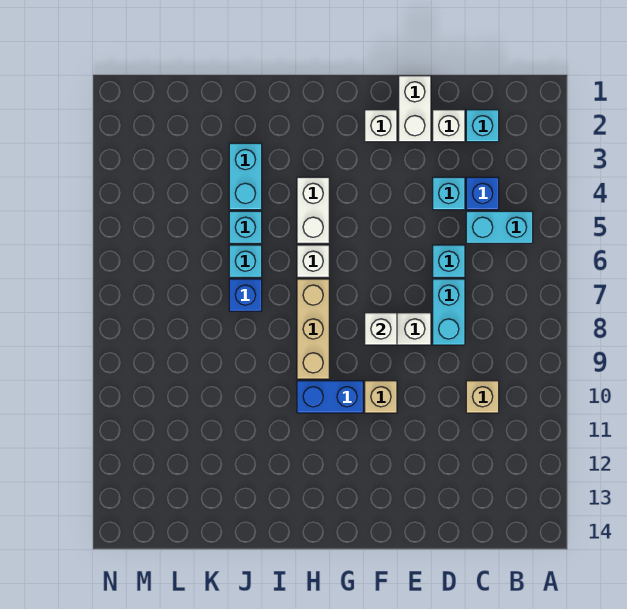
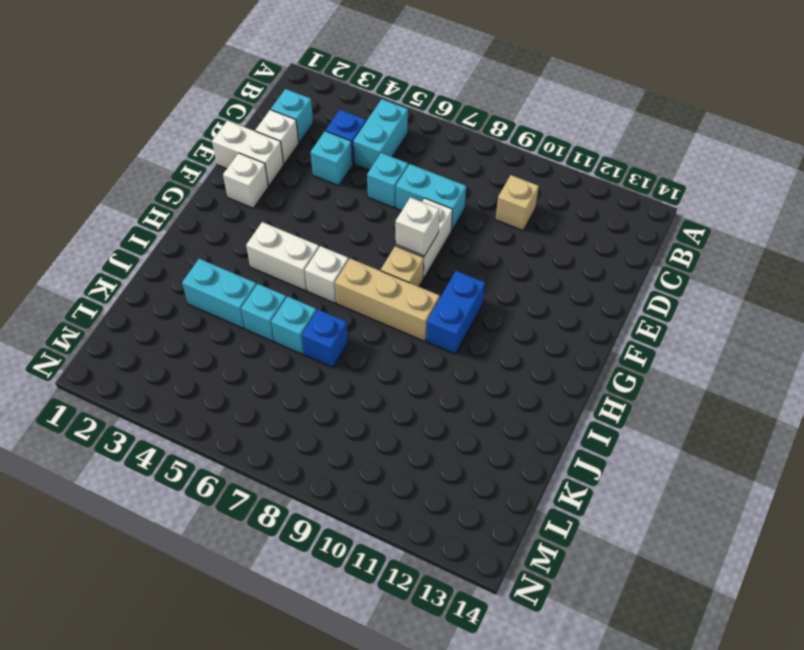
tan 1x1 brick [365,381,397,413] -> tan 1x1 brick moved to [381,246,424,287]

